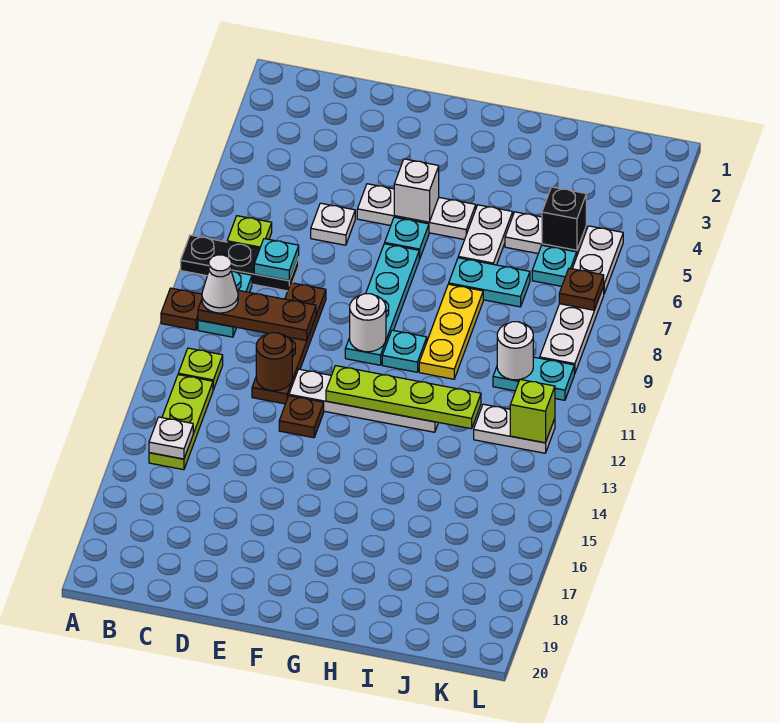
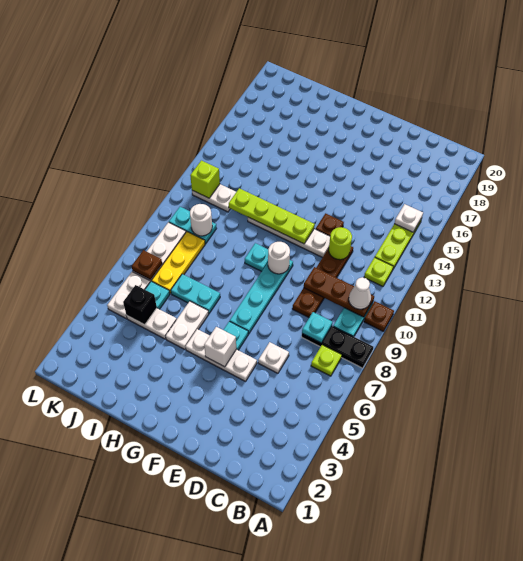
brown 1x1 round brick [256,333,292,391] -> lime 1x1 round brick [329,227,352,260]
yellow 1x3 plate [419,284,483,379] -> yellow 1x3 plate moved to [152,232,205,294]

